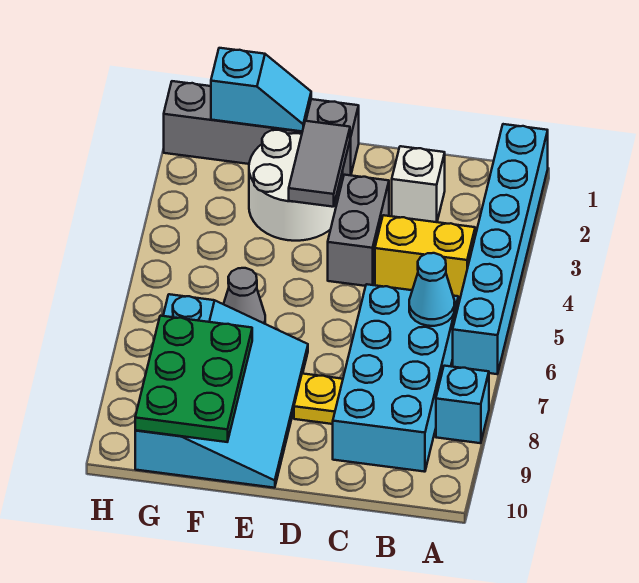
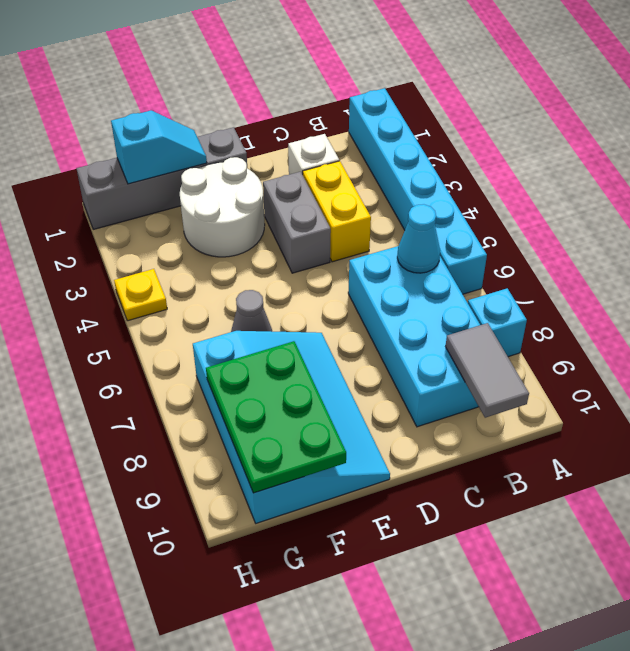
yellow 1x2 brick [375,215,475,298] -> yellow 1x2 brick turned to [303,161,371,262]
yellow 1x1 plate [294,373,343,424] -> yellow 1x1 plate moved to [114,269,167,321]
grey 1x2 tile [289,121,350,207] -> grey 1x2 tile moved to [446,323,529,418]

